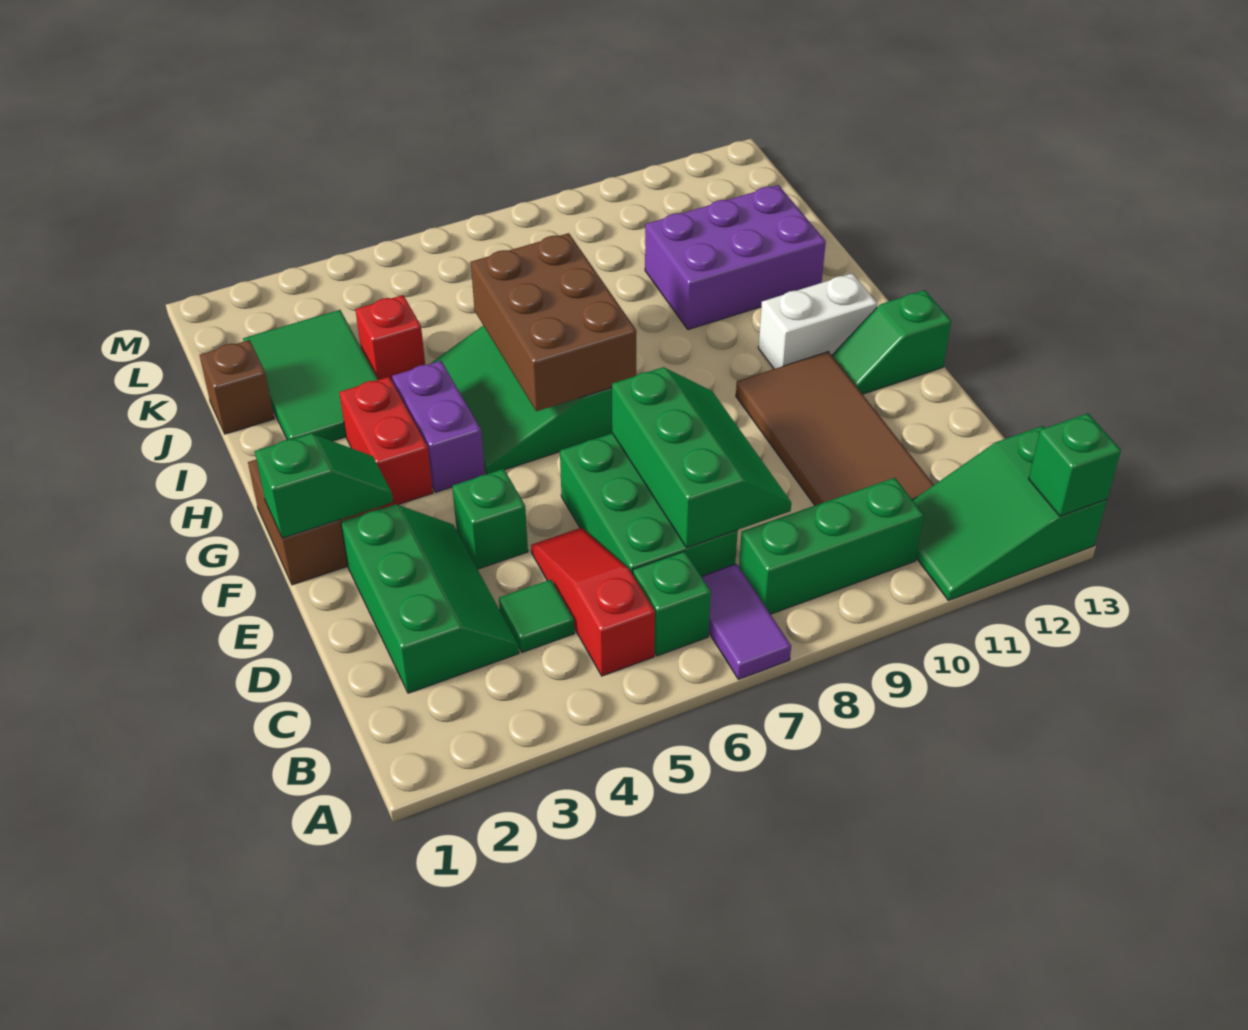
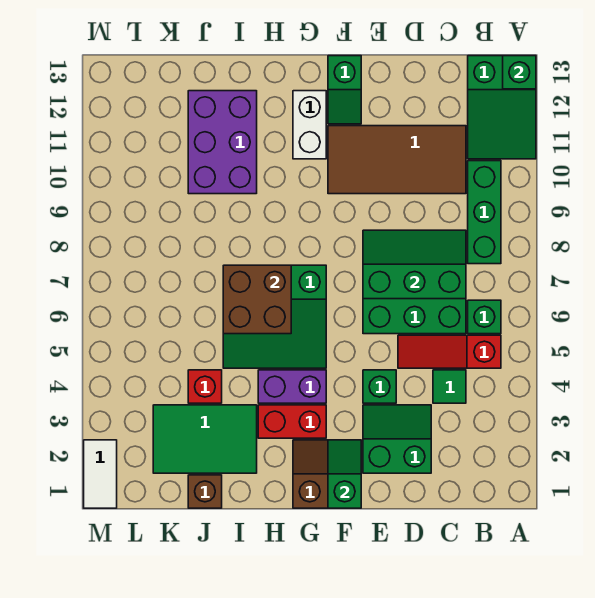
purple 1x2 tile [701,564,791,679] -> none
green 2x3 slope [341,504,519,693] -> green 2x2 slope [363,405,431,473]
brown 2x3 brick [471,233,636,411] -> brown 2x2 brick [223,265,291,334]
none -> white 1x2 tile [84,440,117,508]

